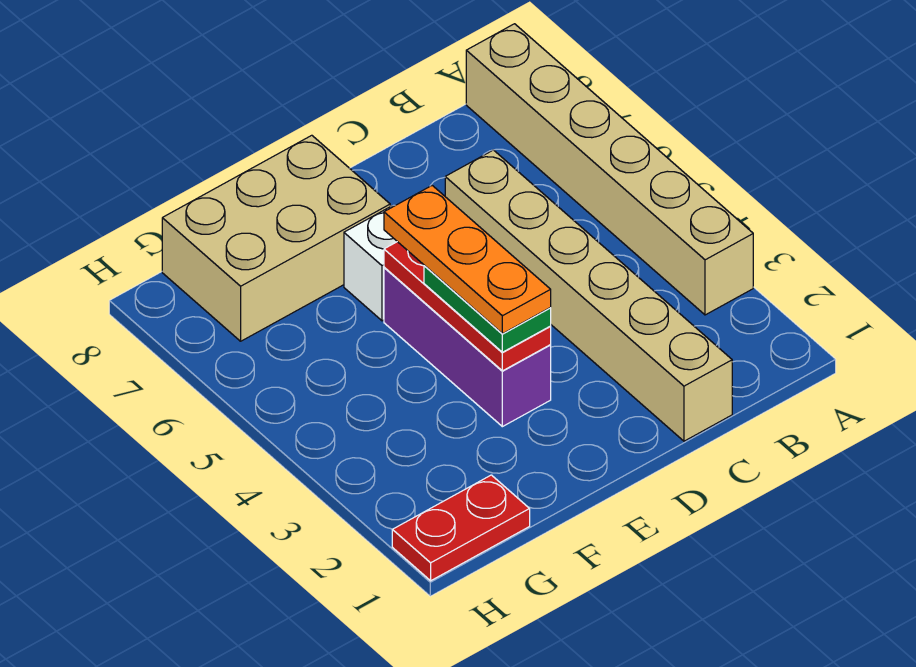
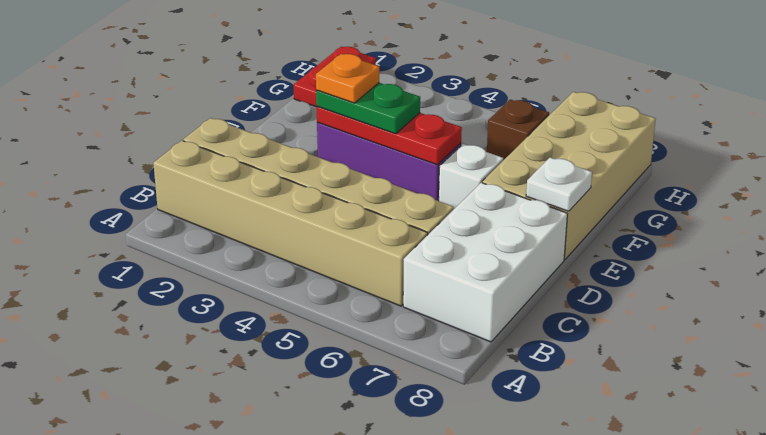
tan 1x6 brick [466,24,753,315] -> tan 1x6 brick moved to [153,141,428,306]
none -> white 2x3 brick [403,183,567,342]
orange 1x3 plate [384,186,551,334] -> orange 1x1 plate [316,54,379,103]
tan 2x3 brick [162,135,390,341] -> tan 2x4 brick [482,92,656,260]
none -> white 1x1 plate [526,157,592,211]
none -> brown 1x1 brick [487,100,549,160]

